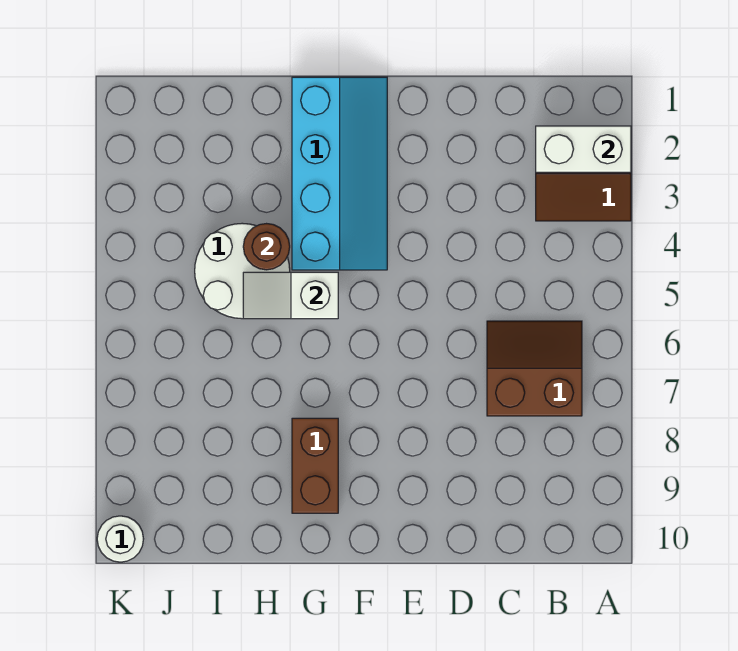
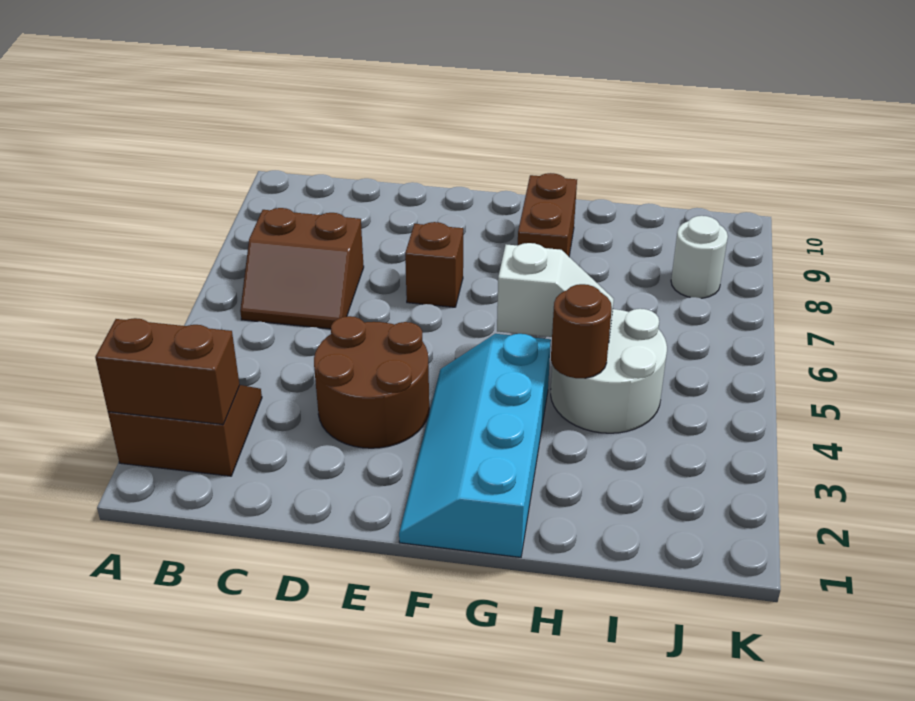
white 1x2 brick [536,126,631,172] -> brown 1x2 brick [95,318,240,425]
none -> brown 2x2 round brick [314,316,429,448]
none -> brown 1x1 brick [405,222,463,307]
white 1x1 round brick [97,516,143,562] -> white 1x1 round brick moved to [671,216,728,298]

